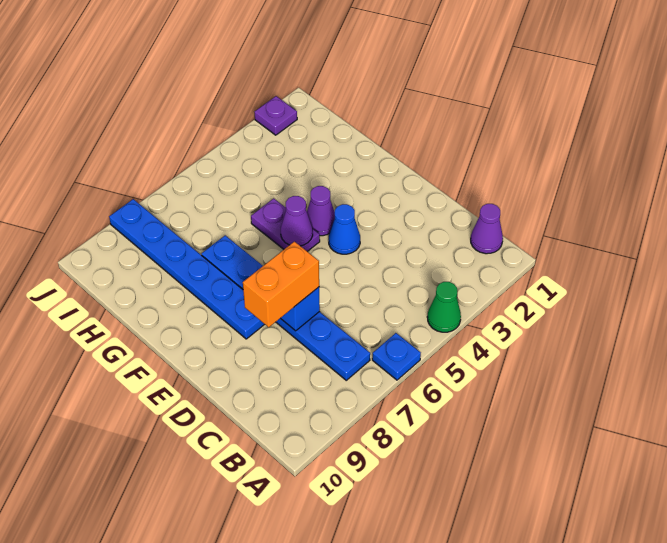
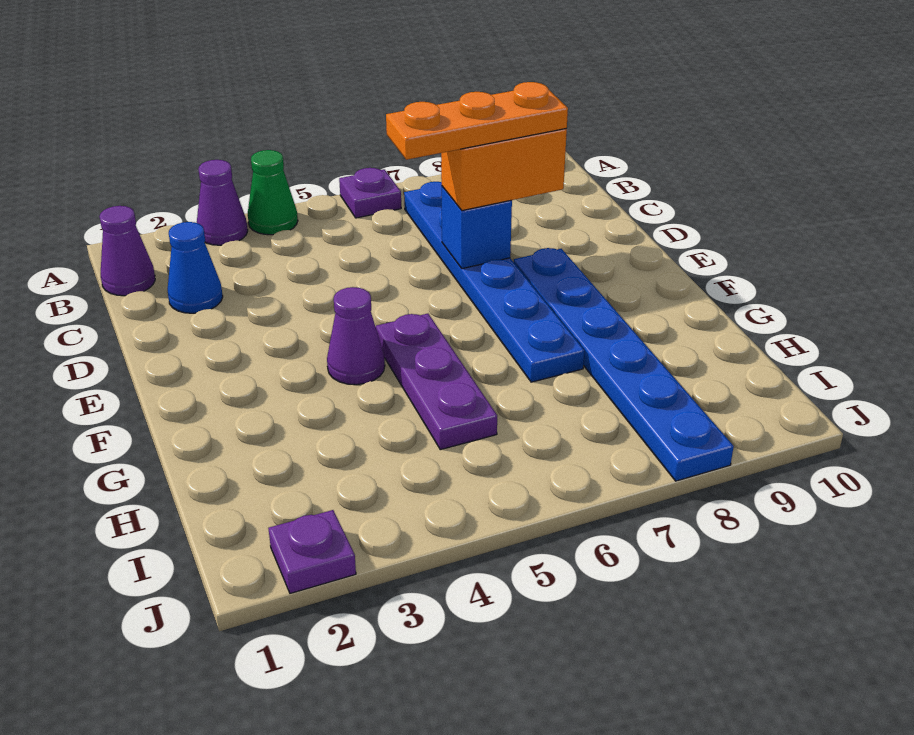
blue 1x1 plate [372,333,421,380] -> purple 1x1 plate [339,168,401,218]
none -> orange 1x3 plate [386,82,568,160]
blue 1x1 cone [329,204,360,254] -> blue 1x1 cone moved to [168,222,223,313]
purple 1x2 plate [251,198,320,251] -> purple 1x3 plate [376,314,497,450]
purple 1x1 cone [281,196,313,246] -> purple 1x1 cone moved to [197,160,248,245]

